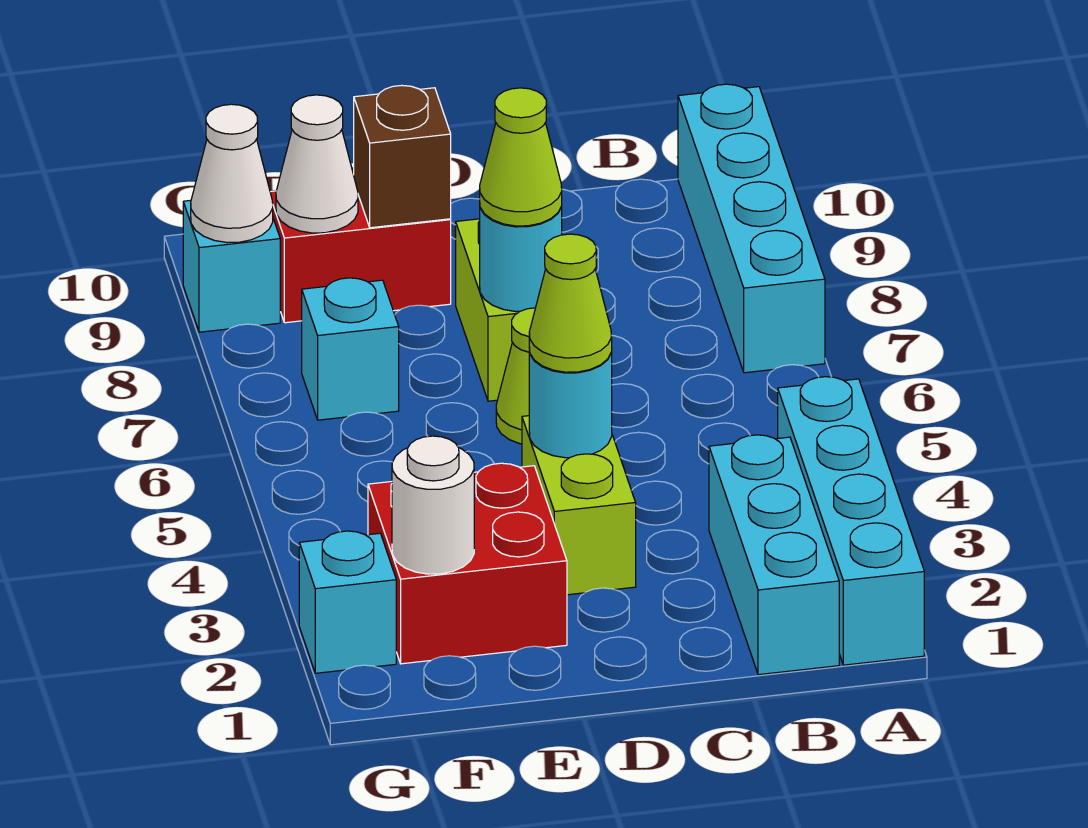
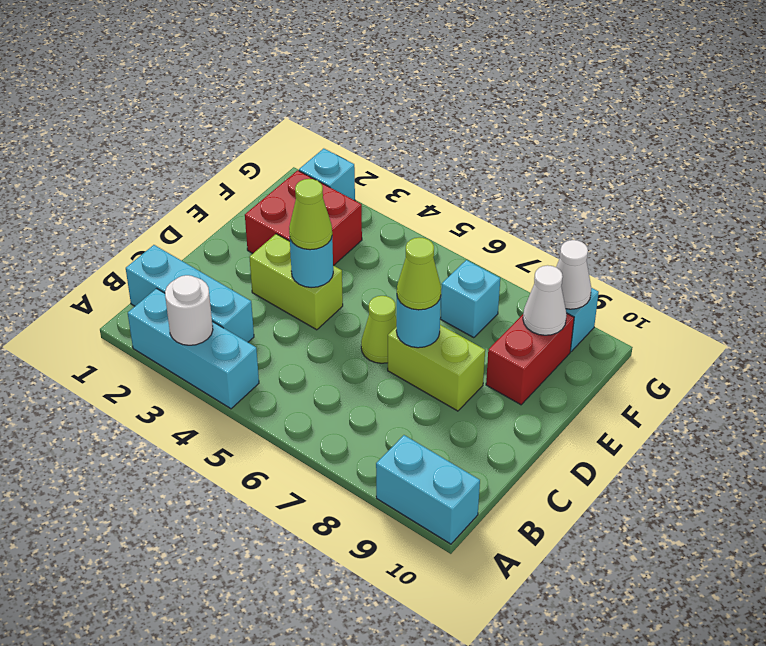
cyan 1x4 brick [778,377,924,665] -> cyan 1x3 brick [128,288,259,409]
cyan 1x4 brick [678,84,825,373] -> cyan 1x2 brick [376,435,480,544]
brown 1x1 brick [354,85,451,228] -> none
white 1x1 round brick [392,436,474,574] -> white 1x1 round brick moved to [165,275,213,345]

